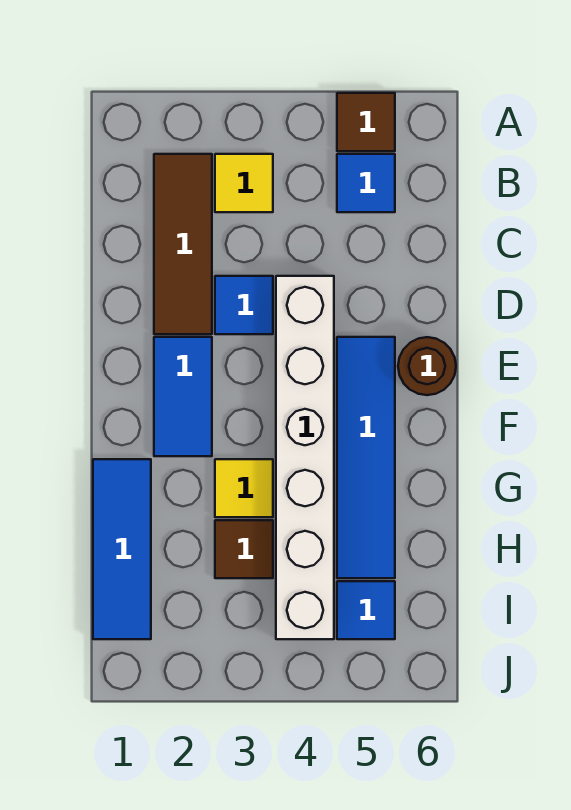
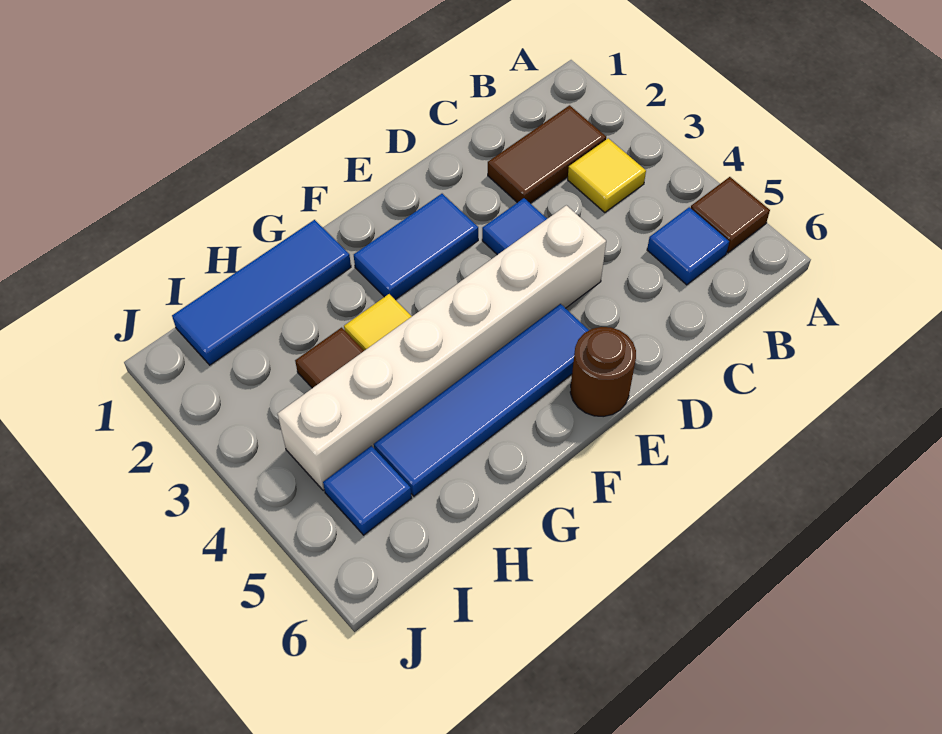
brown 1x3 tile [154,154,212,334] -> brown 1x2 tile [488,105,606,203]

